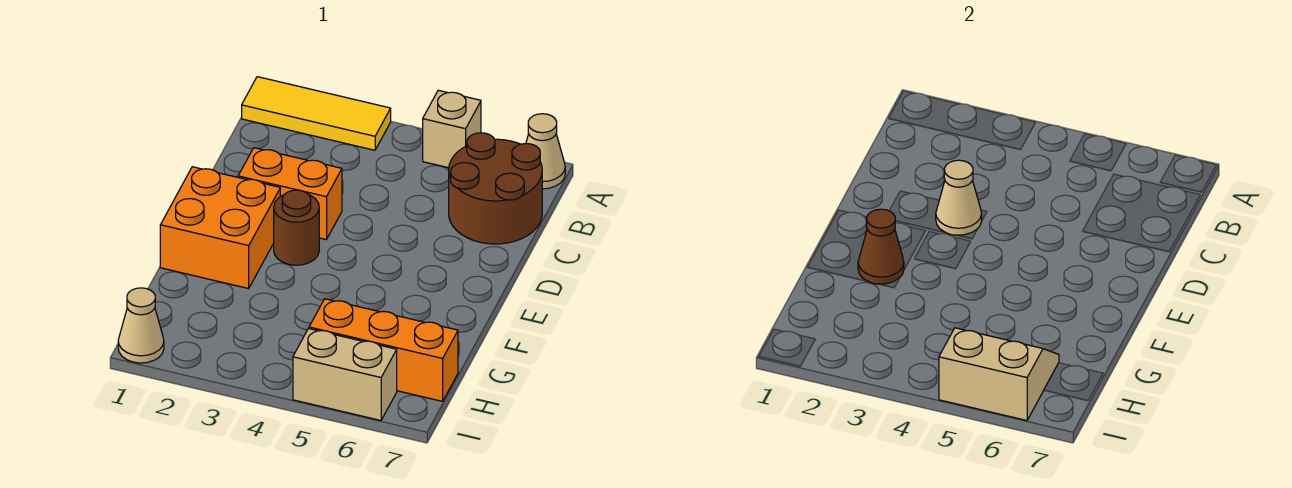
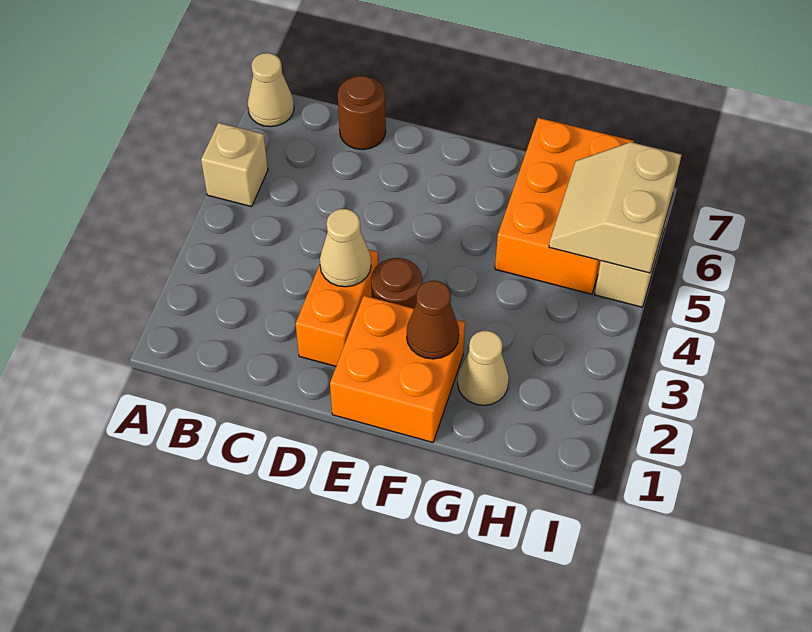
yellow 1x3 tile [242,77,391,150] -> none
brown 2x2 round brick [449,133,542,244] -> brown 1x1 round brick [338,76,386,150]
orange 1x3 brick [309,299,458,401] -> orange 2x3 brick [495,118,634,294]
tan 1x1 cone [118,288,164,363] -> tan 1x1 cone moved to [458,331,509,405]

